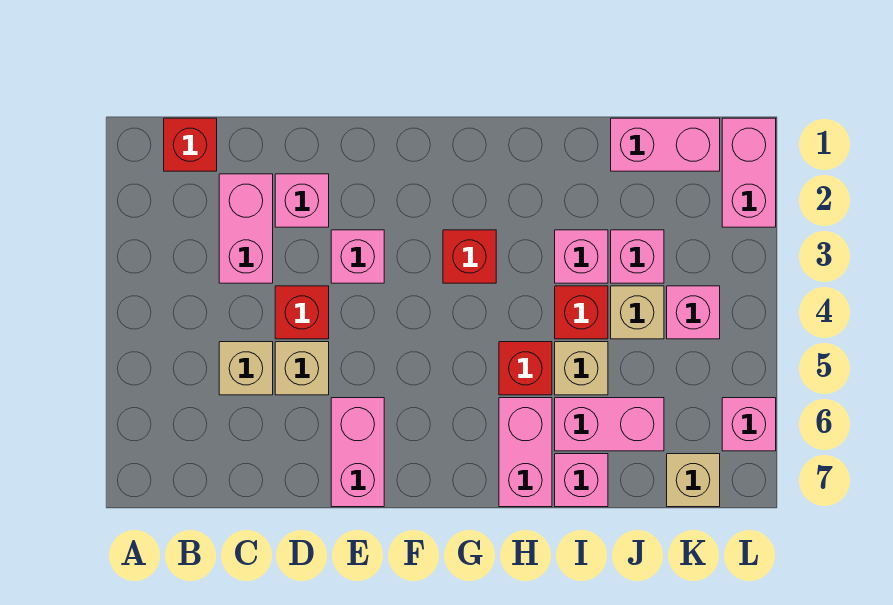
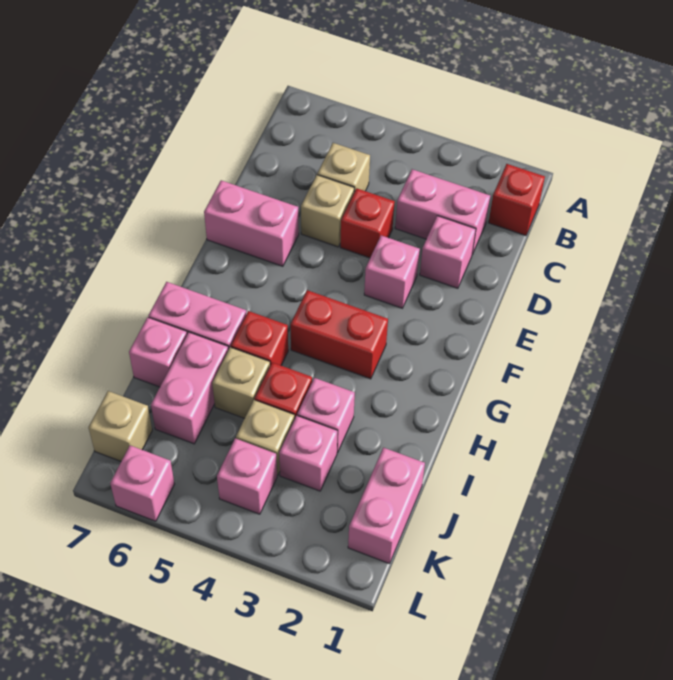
red 1x1 brick [443,230,496,283] -> red 1x2 brick [290,290,388,379]
pink 1x2 brick [722,118,776,227] -> none

